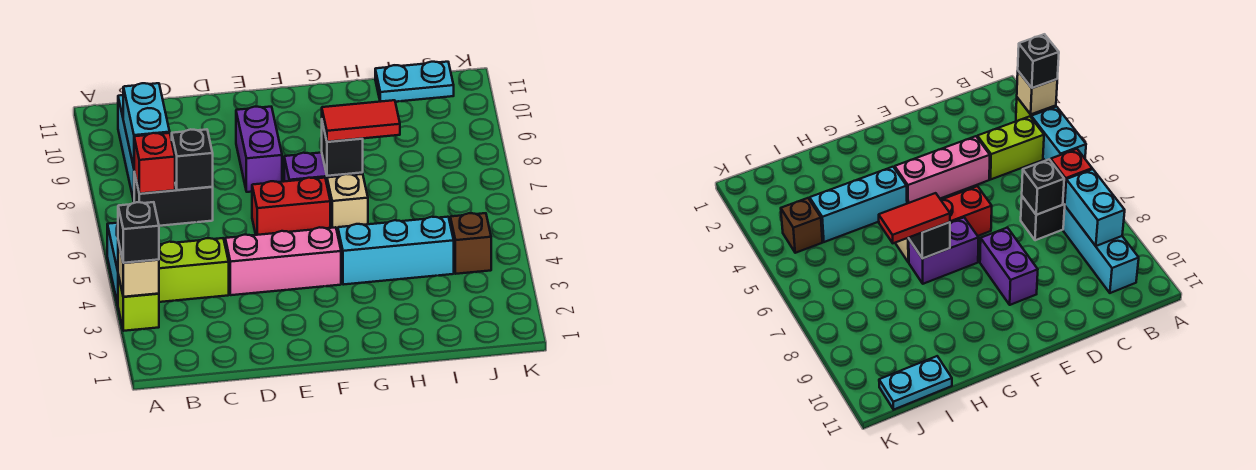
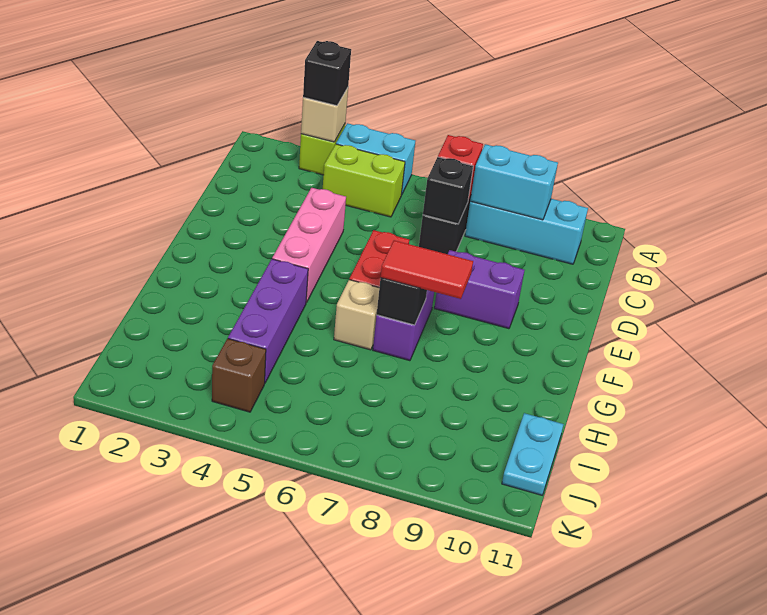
lime 1x2 brick [159,238,229,302] -> lime 1x2 brick turned to [323,144,405,217]
cyan 1x3 brick [338,217,454,285] -> purple 1x3 brick [228,259,308,382]
red 1x2 tile [322,100,400,142] -> red 1x2 tile turned to [381,240,473,299]

